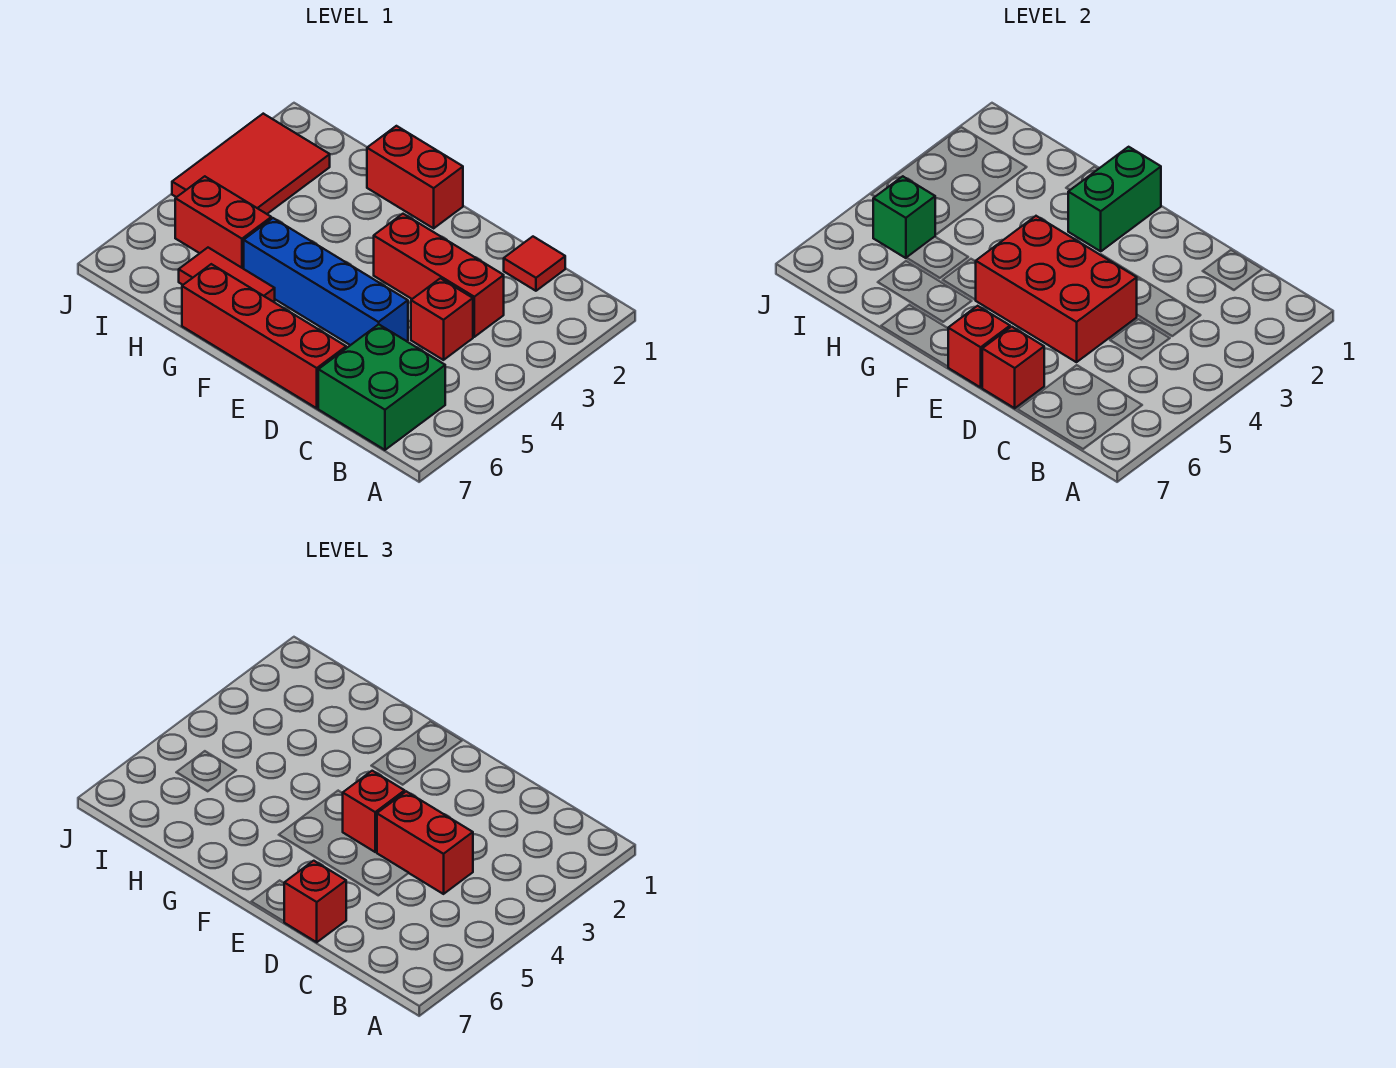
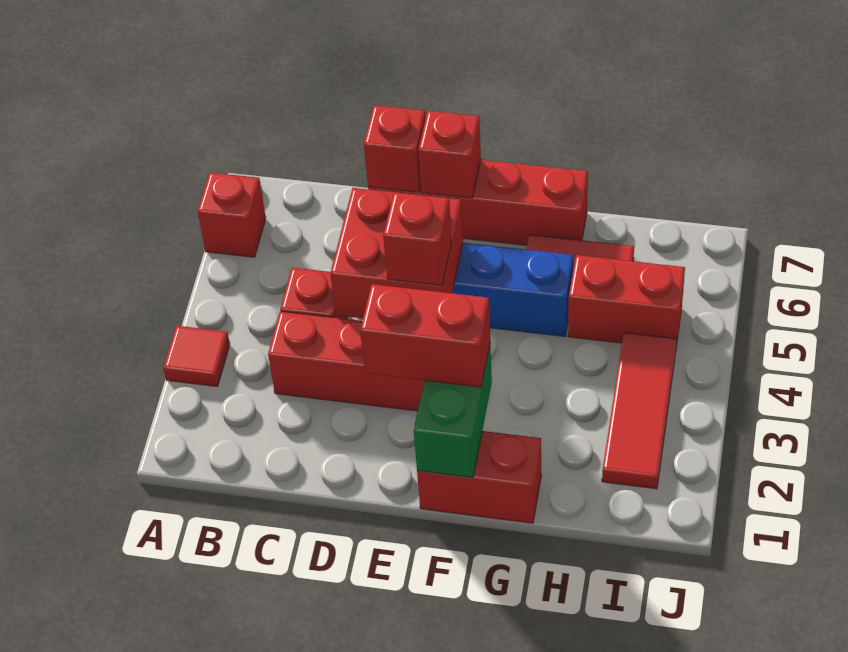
green 2x2 brick [318,324,445,450] -> none
red 1x1 tile [504,237,565,291] -> red 1x1 tile moved to [164,326,230,387]
red 1x2 brick [377,791,473,894] -> red 1x2 brick moved to [360,284,490,387]
red 2x3 brick [976,216,1137,362] -> red 2x2 brick [330,188,463,318]
red 1x1 brick [284,861,346,942] -> red 1x1 brick moved to [198,172,266,257]
red 2x3 tile [172,114,330,214] -> red 1x3 tile [602,333,677,489]
green 1x1 brick [873,176,935,258] -> none

